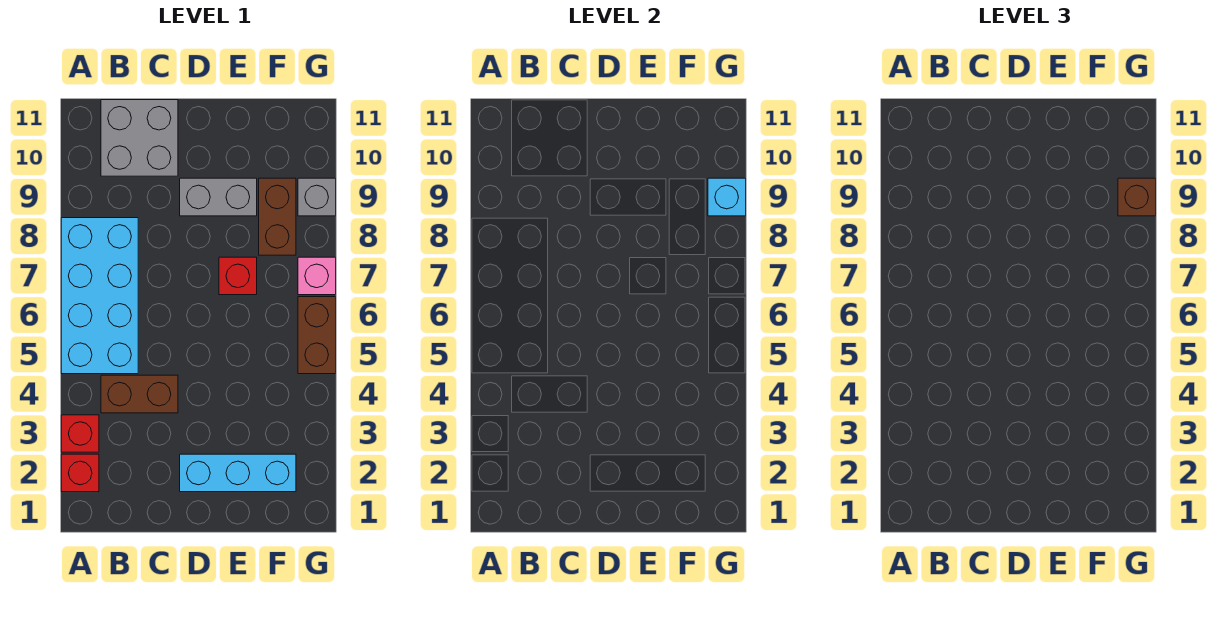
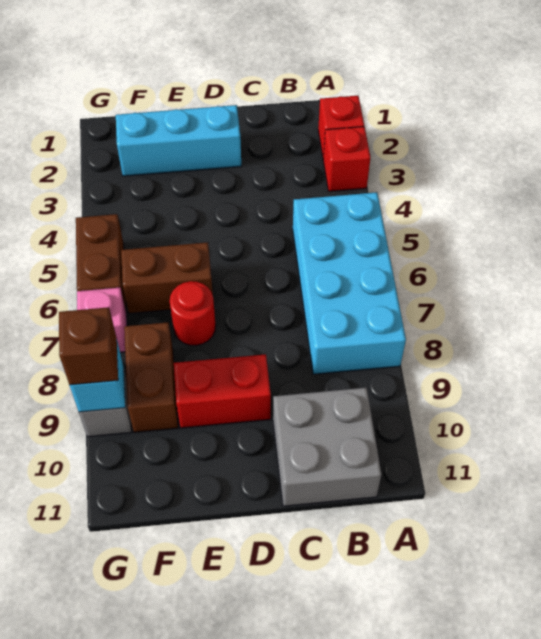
brown 1x2 brick [101,375,178,413] -> brown 1x2 brick moved to [121,242,213,313]
grey 1x2 brick [180,178,257,216] -> red 1x2 brick [174,354,271,428]
red 1x1 brick [219,257,257,295] -> red 1x1 round brick [170,281,216,346]

